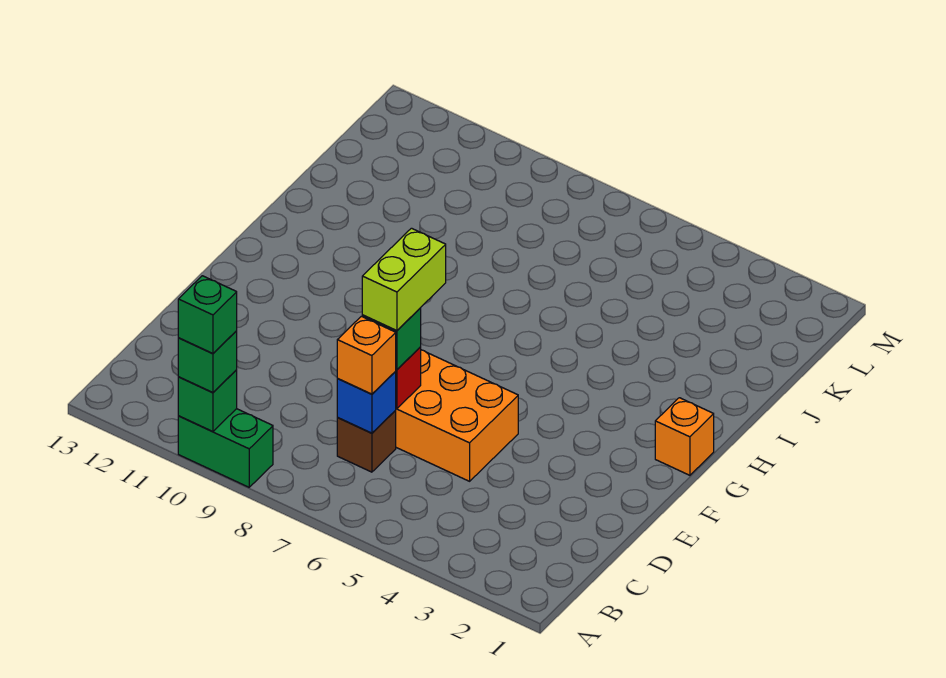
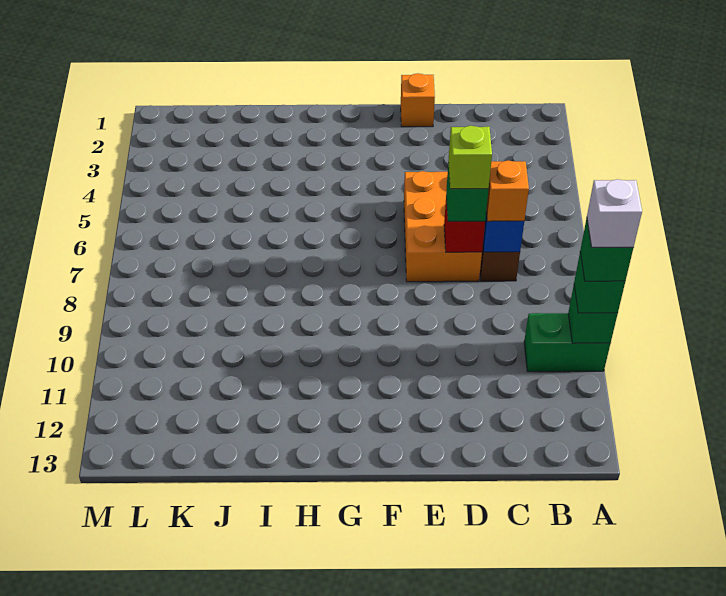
green 1x2 brick [178,409,273,487] -> green 1x2 brick turned to [524,313,610,372]
none -> white 1x1 brick [587,179,642,247]
lime 1x2 brick [362,228,446,331] -> lime 1x1 brick [448,126,492,189]
orange 1x1 brick [655,398,714,475] -> orange 1x1 brick moved to [401,73,435,127]

